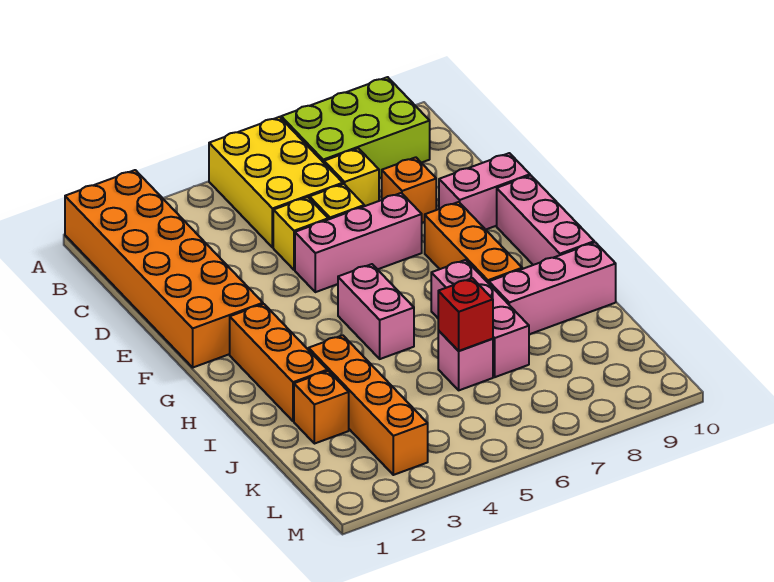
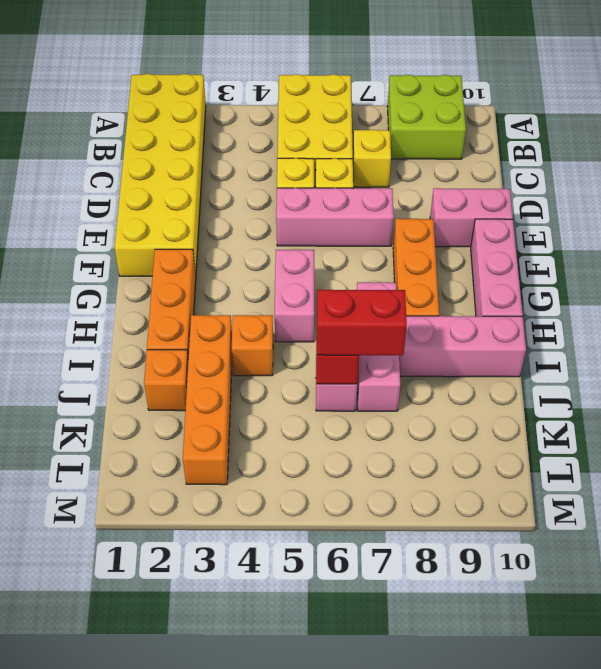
orange 2x6 brick [65,170,263,367] -> yellow 2x6 brick [114,74,206,276]
lime 2x3 brick [281,77,430,178] -> lime 2x2 brick [387,75,466,159]
orange 1x1 brick [381,157,436,223] -> orange 1x1 brick moved to [232,315,273,376]
none -> red 1x2 brick [317,290,407,355]

